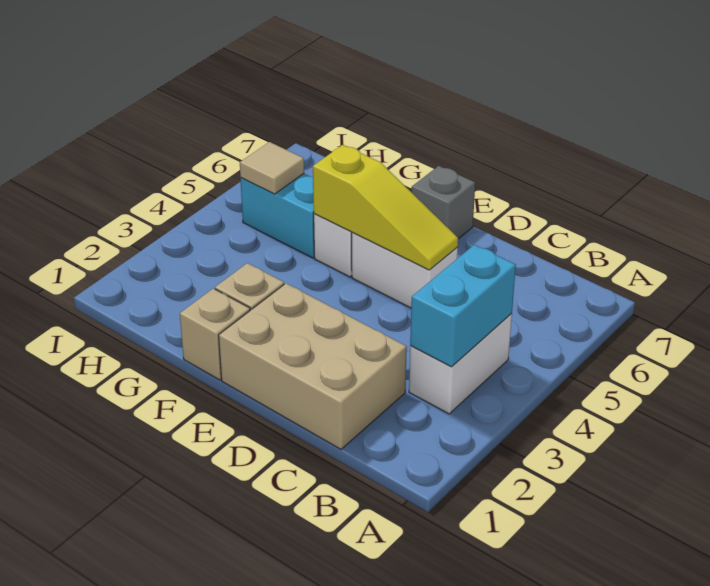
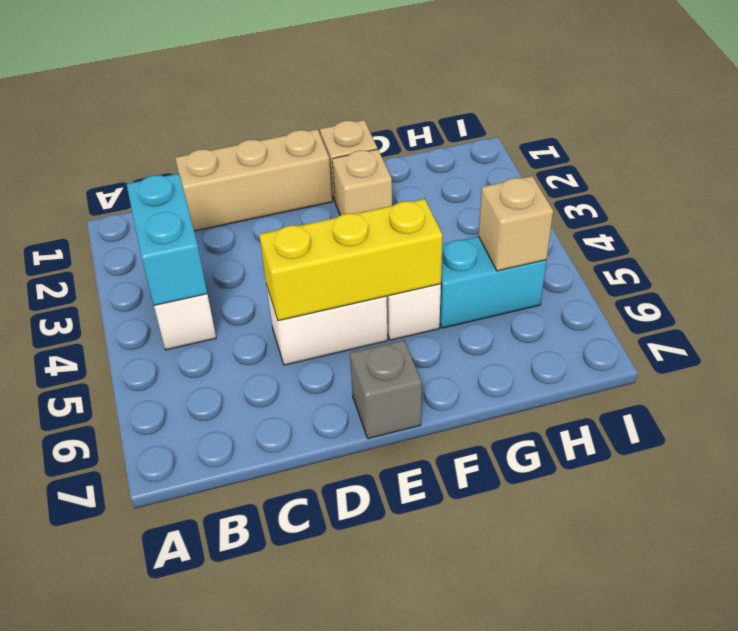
tan 2x3 brick [219,283,407,449] -> tan 1x3 brick [175,129,332,231]
yellow 1x3 slope [313,145,458,270] -> yellow 1x3 brick [259,199,443,321]
tan 1x1 tile [240,142,304,194] -> tan 1x1 brick [478,176,553,271]

